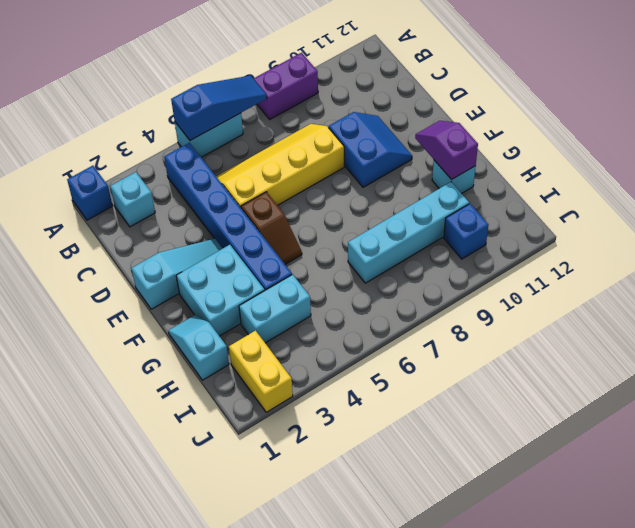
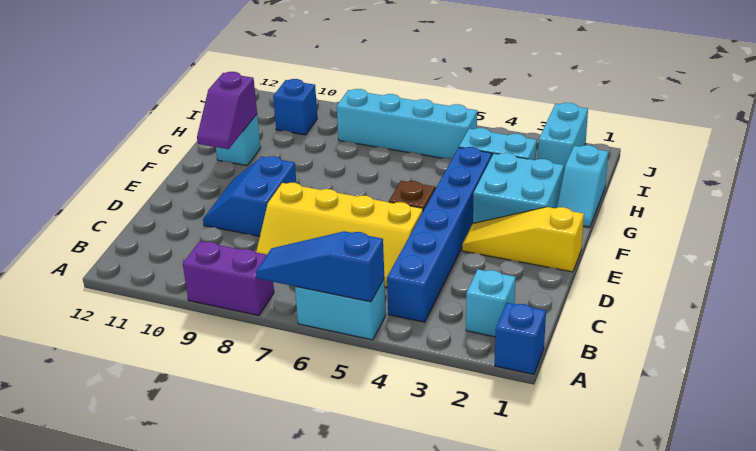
cyan 1x3 slope [132,239,223,309] -> yellow 1x3 slope [462,207,584,272]
cyan 1x4 brick [348,182,469,283] -> cyan 1x4 brick moved to [337,89,477,159]
yellow 1x2 brick [229,331,293,412] -> cyan 1x2 brick [538,103,588,176]

